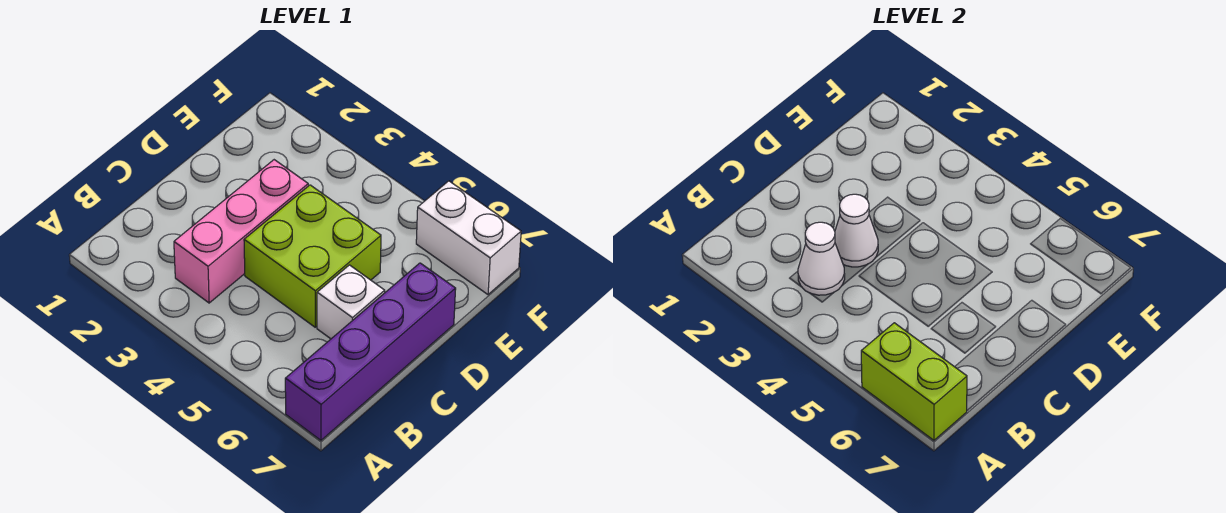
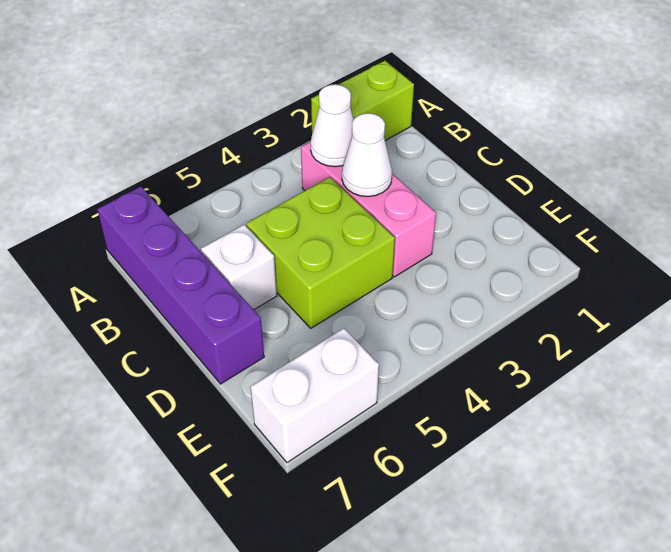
lime 1x2 brick [861,323,967,440] -> lime 1x2 brick moved to [311,61,414,141]

